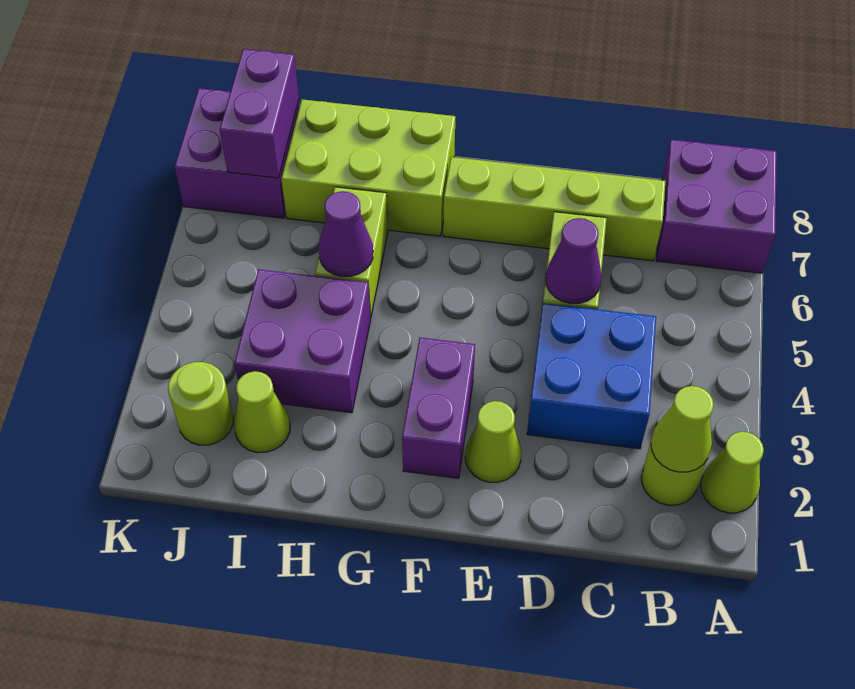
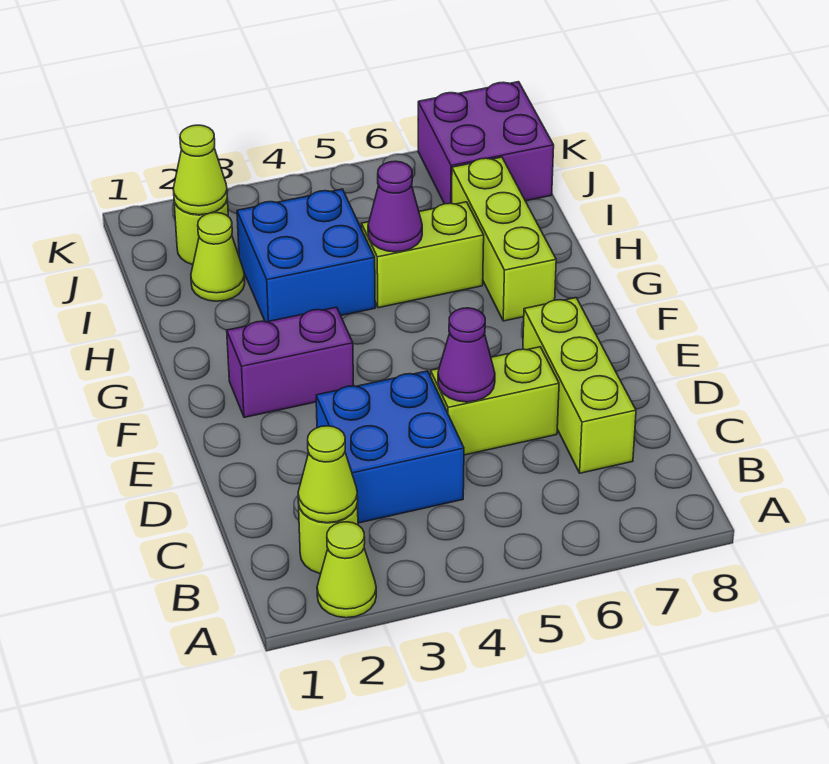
purple 2x2 brick [656,140,777,273] -> none
lime 1x4 brick [443,157,665,261] -> lime 1x3 brick [523,298,636,473]
lime 1x1 cone [465,401,521,482] -> lime 1x1 cone moved to [173,125,227,215]
lime 2x3 brick [281,99,455,236] -> lime 1x3 brick [452,157,556,321]
purple 2x2 brick [234,269,371,413] -> blue 2x2 brick [237,189,375,322]
purple 1x2 brick [220,49,299,178] -> none

